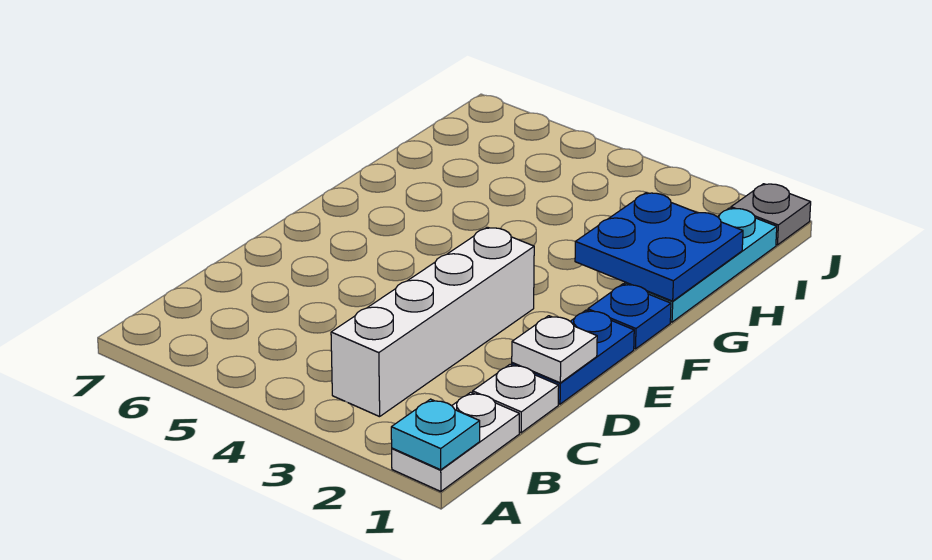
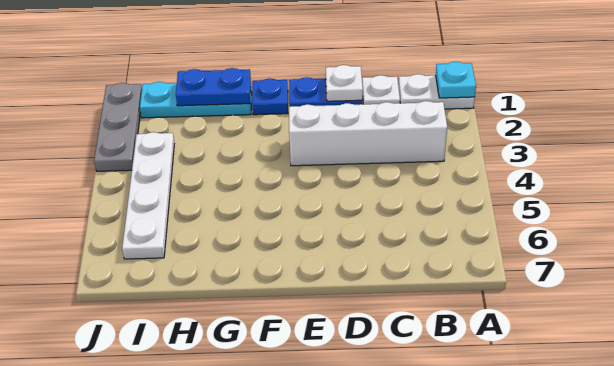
blue 2x2 plate [575,193,743,301] -> blue 1x2 plate [176,68,251,106]
none -> white 1x4 plate [122,132,174,259]
grey 1x1 plate [731,184,811,245] -> grey 1x3 plate [94,83,142,171]

